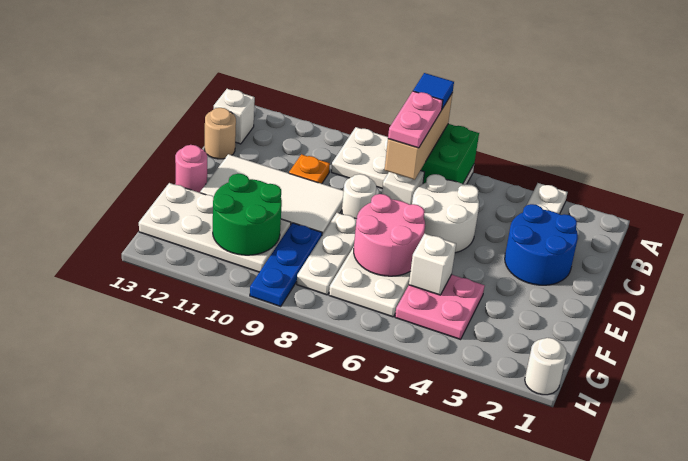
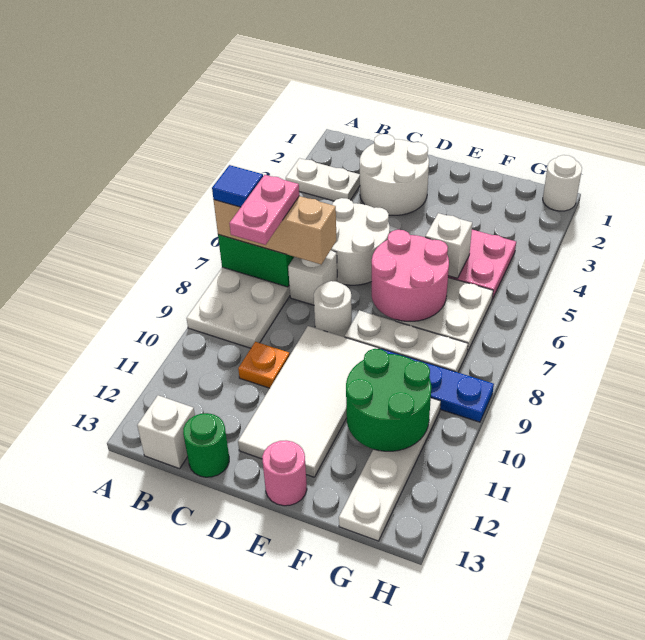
pink 1x2 plate [388,91,443,148] -> pink 1x2 plate turned to [229,175,299,245]
blue 2x2 round brick [505,204,578,285] -> white 2x2 round brick [360,134,429,215]
tan 1x1 round brick [205,108,236,159] -> green 1x1 round brick [183,413,229,477]
white 2x4 plate [139,183,291,272] -> white 1x4 plate [339,398,441,541]

